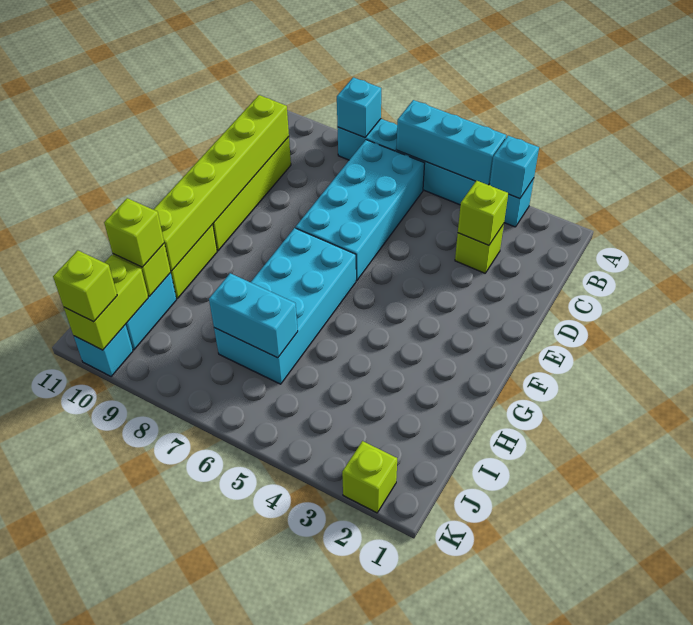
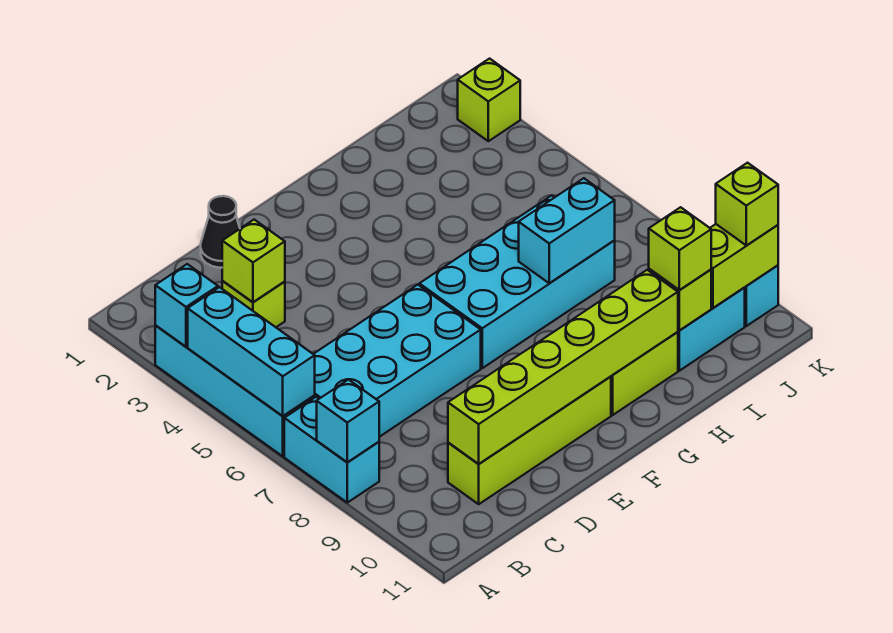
none -> black 1x1 cone [201,196,240,268]
cyan 1x2 brick [209,273,298,358] -> cyan 1x2 brick turned to [519,178,615,283]

